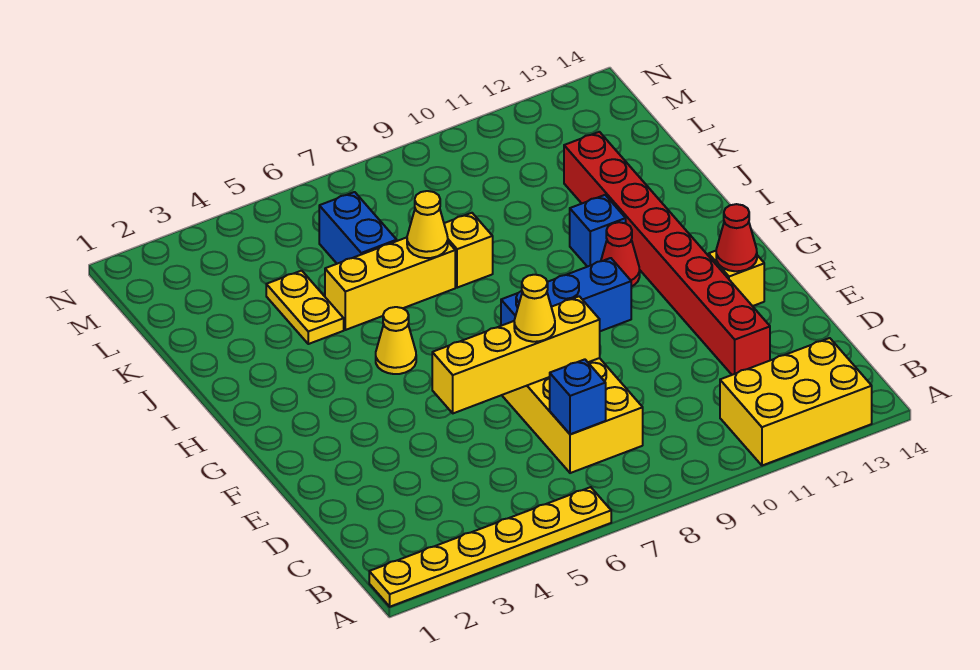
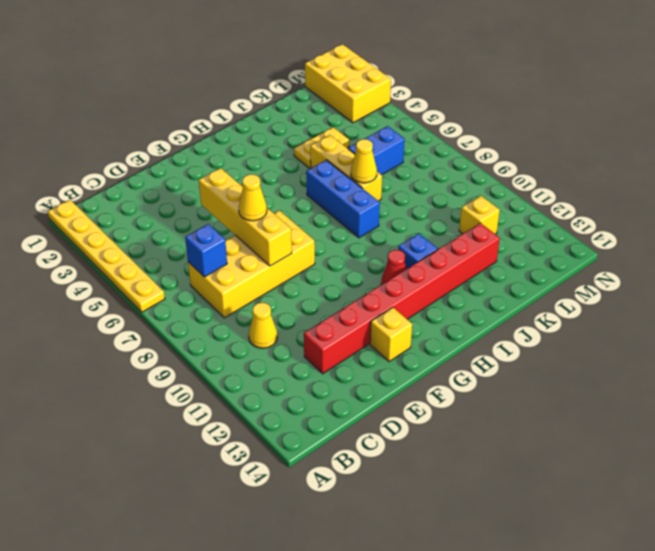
yellow 2x3 brick [720,338,872,466] -> yellow 2x3 brick moved to [305,44,391,123]
red 1x1 cone [716,204,757,271] -> none
blue 1x3 brick [501,258,631,331] -> blue 1x3 brick moved to [306,160,380,238]
yellow 1x1 cone [376,307,416,374] -> yellow 1x1 cone moved to [249,303,277,348]
yellow 1x1 brick [444,213,493,288] -> yellow 1x1 brick moved to [459,196,500,234]

